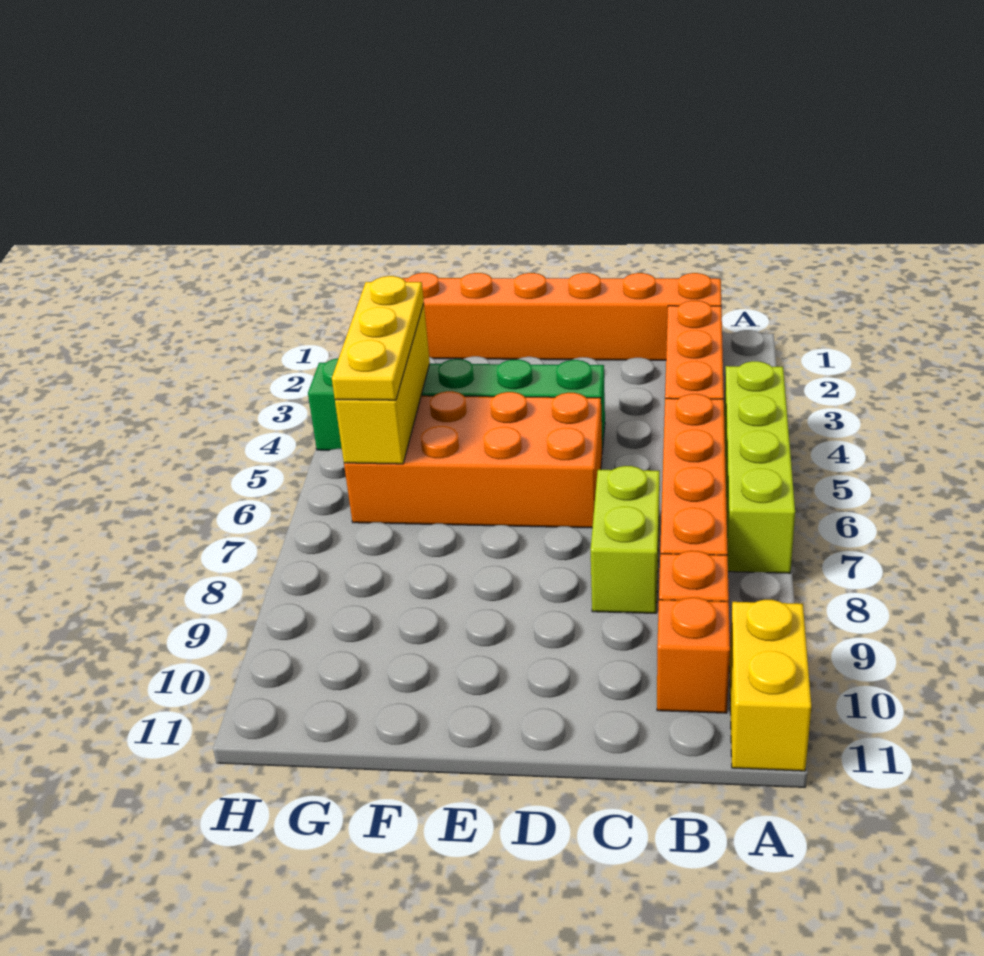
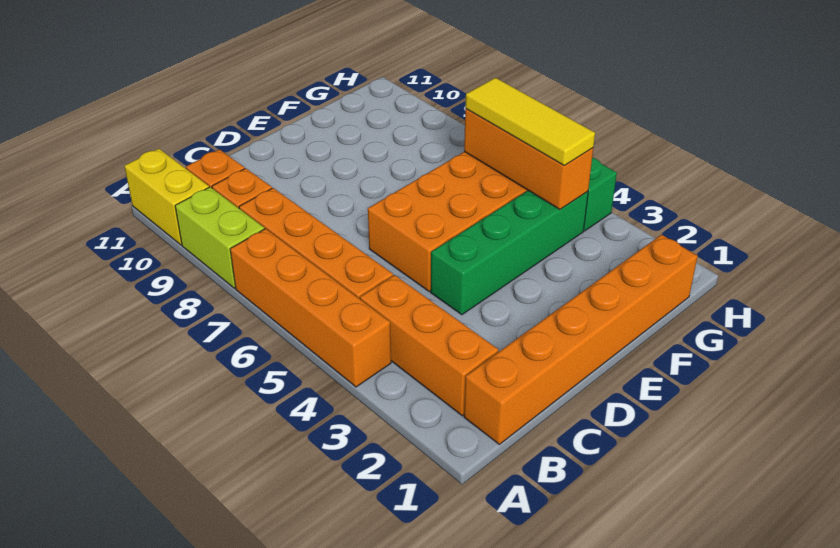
lime 1x4 brick [724,361,795,573] -> orange 1x4 brick [230,229,391,387]
lime 1x2 brick [591,466,660,613] -> lime 1x2 brick moved to [175,187,264,288]
yellow 1x3 brick [335,304,430,464] -> orange 1x3 brick [464,109,593,209]
yellow 1x3 plate [332,276,424,400] -> yellow 1x3 tile [465,78,595,165]

